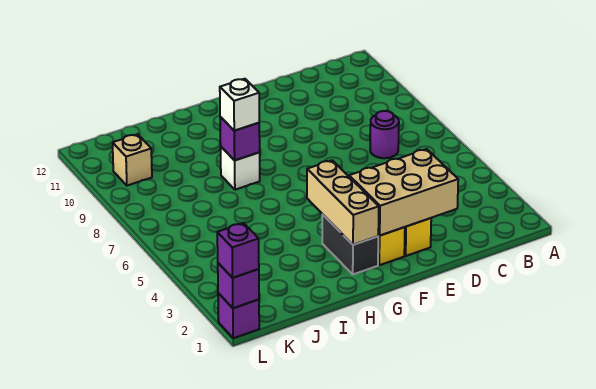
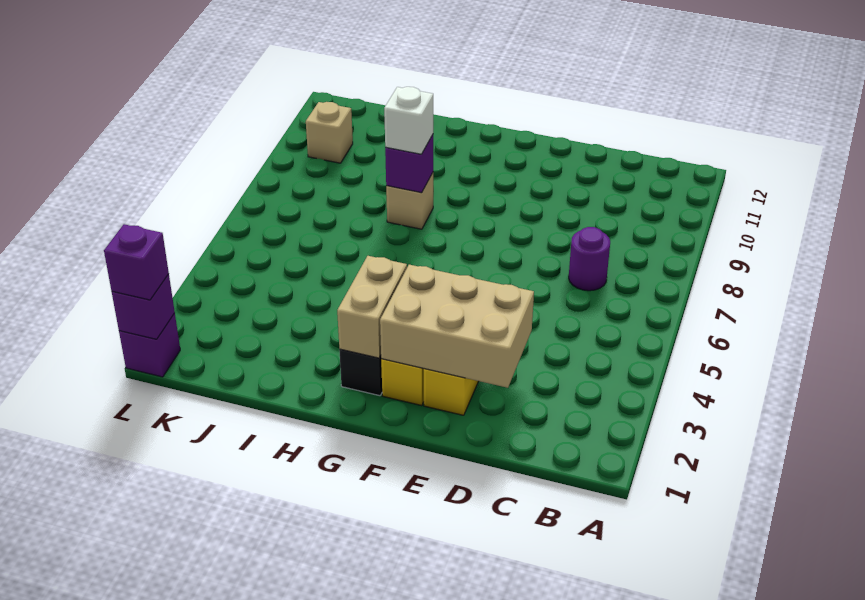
tan 1x3 brick [307,160,379,245] -> tan 1x2 brick [337,256,407,358]
white 1x1 brick [221,147,260,190] -> tan 1x1 brick [386,173,433,229]

